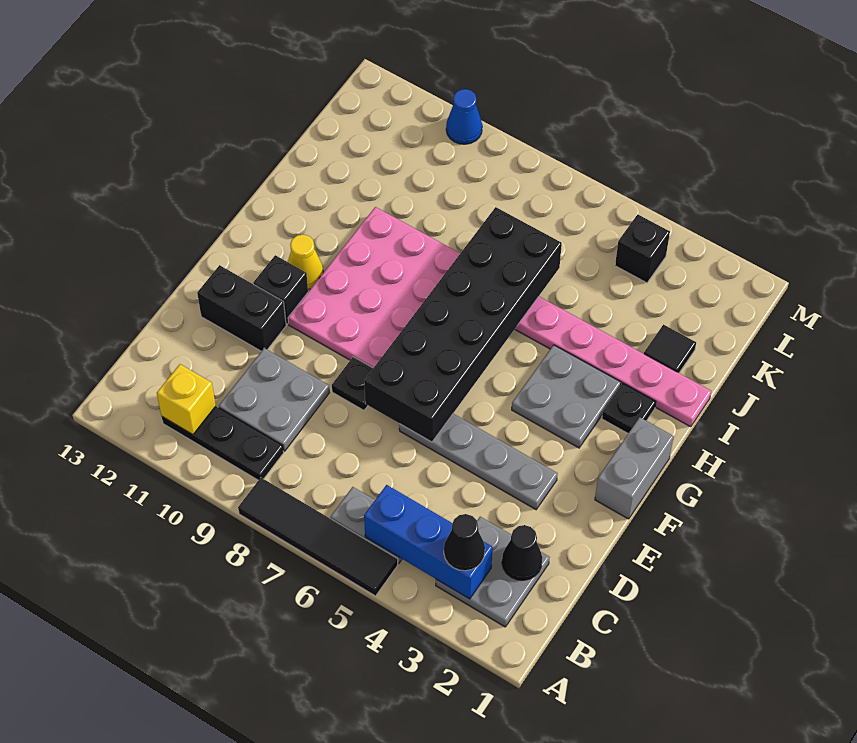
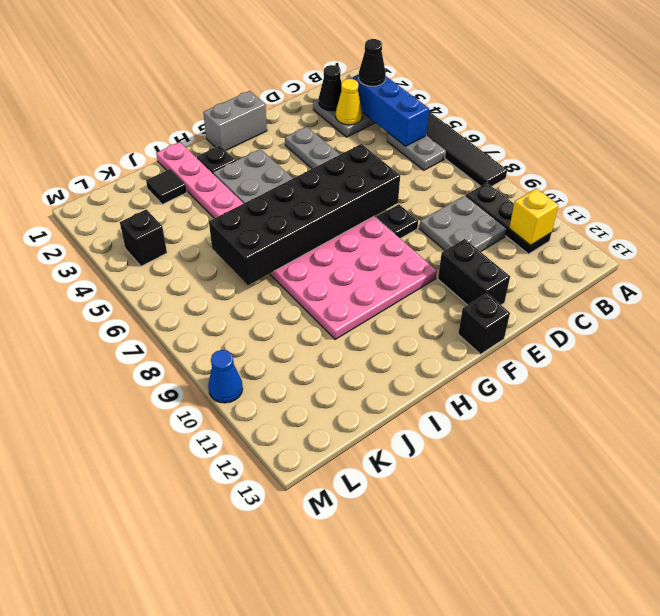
black 1x1 brick [253,255,308,324] -> black 1x1 brick moved to [458,293,510,354]
yellow 1x1 cone [288,234,323,289] -> yellow 1x1 cone moved to [336,79,362,125]

